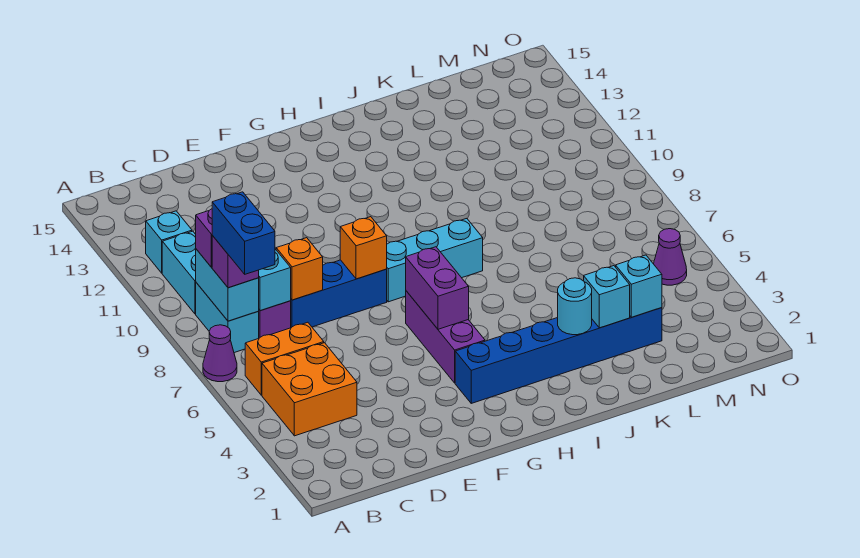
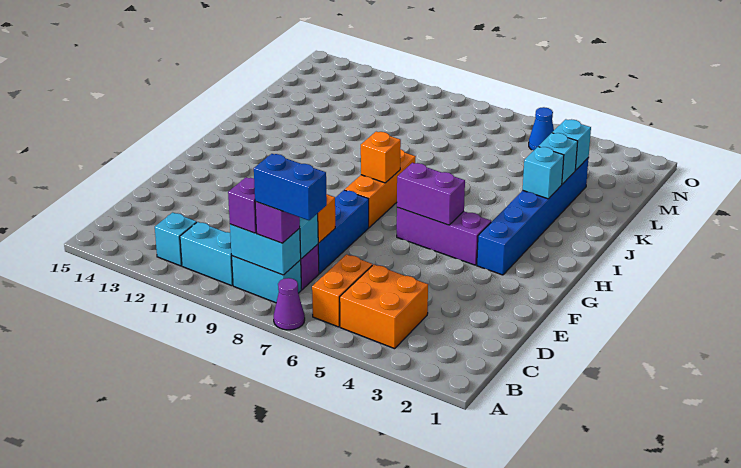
orange 1x1 brick [340,217,387,279] -> orange 1x1 brick moved to [361,132,401,183]
cyan 1x3 brick [387,219,483,302] -> orange 1x3 brick [345,149,416,227]
cyan 1x1 round brick [558,278,592,335] -> cyan 1x1 brick [523,147,564,199]
purple 1x1 cone [654,229,687,285] -> blue 1x1 cone [529,107,554,150]

